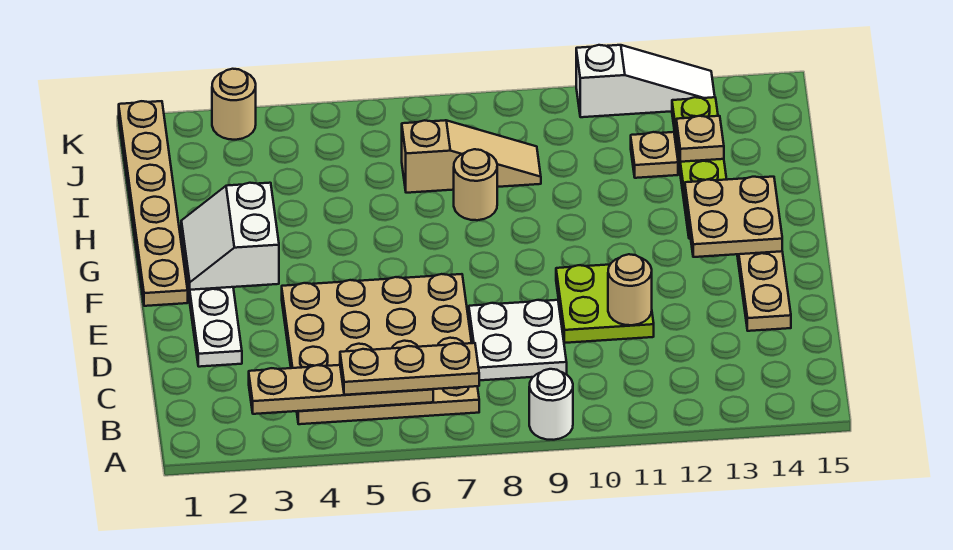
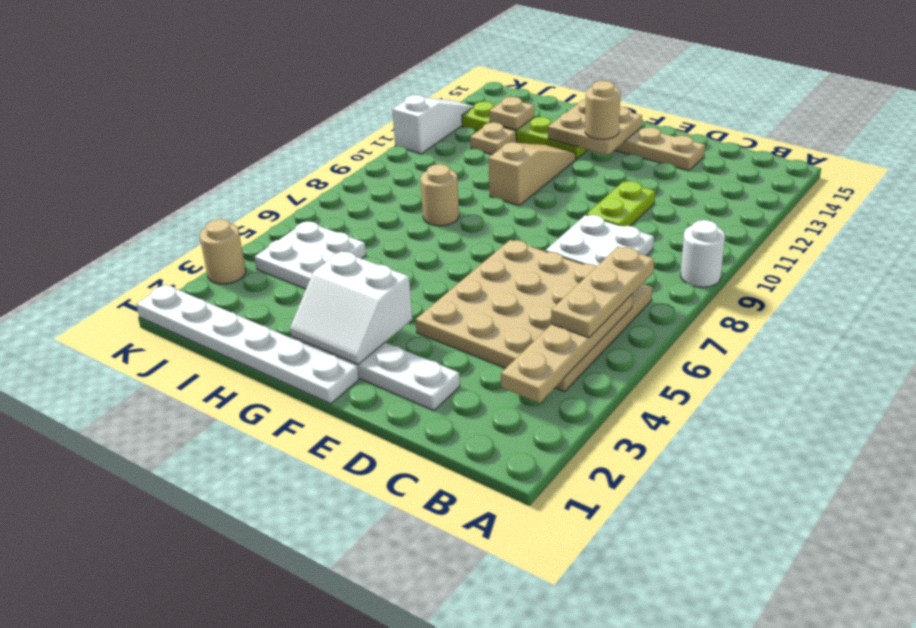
lime 2x2 plate [556,265,654,343] -> lime 1x2 plate [586,181,655,226]
tan 1x1 round brick [608,254,652,325] -> tan 1x1 round brick moved to [585,81,621,139]
tan 1x6 plate [119,101,188,306] -> white 1x6 plate [136,285,359,404]
none -> white 2x2 plate [255,221,366,289]
tan 1x3 slope [402,120,541,193] -> tan 1x3 slope moved to [489,142,576,206]

